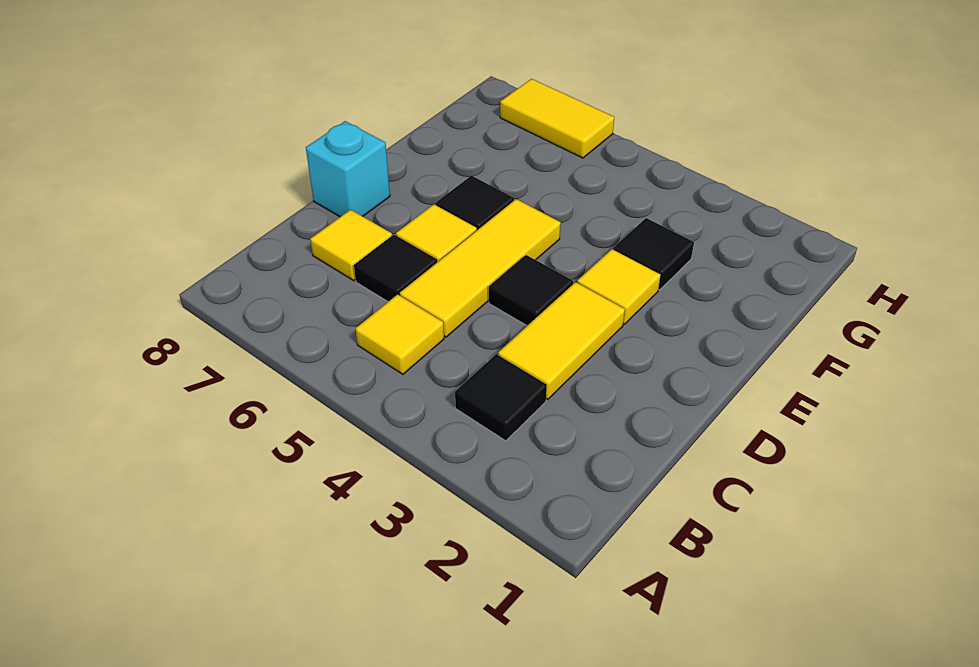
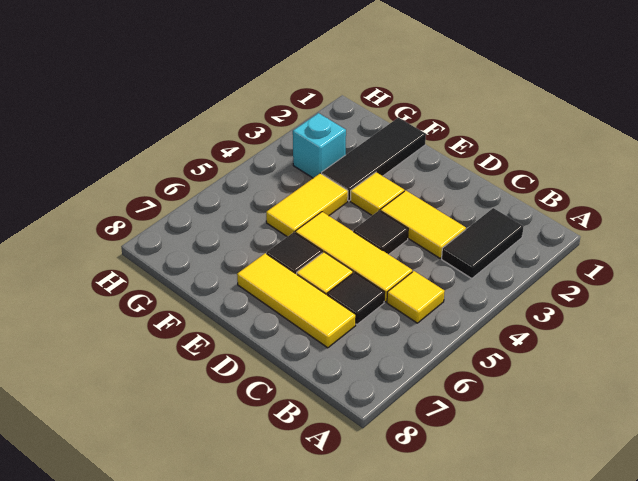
black 1x1 tile [455,354,547,441] -> black 1x2 tile [442,208,524,279]
yellow 1x1 tile [310,210,392,281] -> yellow 1x3 tile [237,253,356,348]
cyan 1x1 brick [306,121,390,217] -> cyan 1x1 brick moved to [293,113,346,178]
black 1x1 tile [613,218,694,290] -> black 1x3 tile [322,118,426,201]
yellow 1x2 tile [500,79,614,158] -> yellow 1x2 tile moved to [266,173,348,237]

